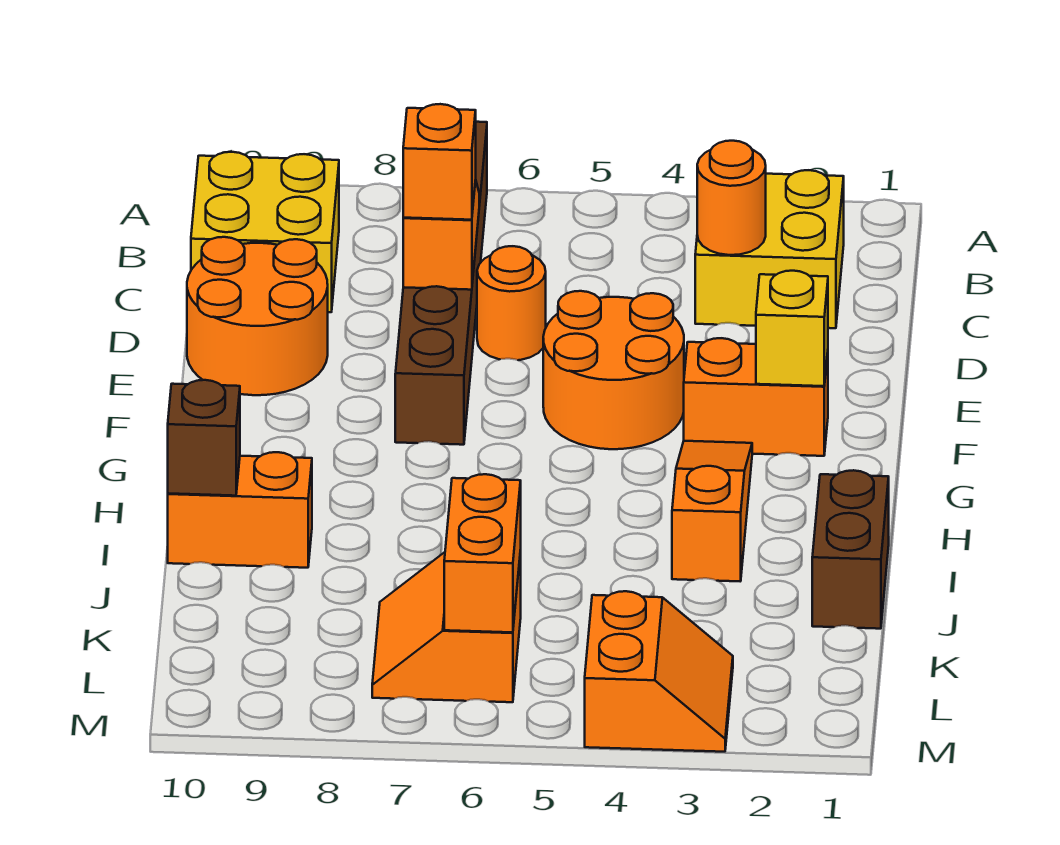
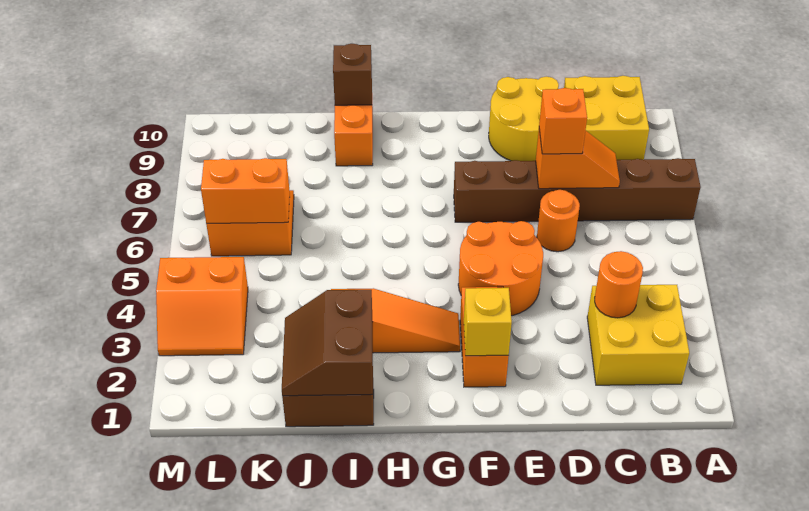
orange 2x2 round brick [187,237,328,395] -> yellow 2x2 round brick [489,77,559,161]
none -> brown 2x2 slope [282,290,373,396]

